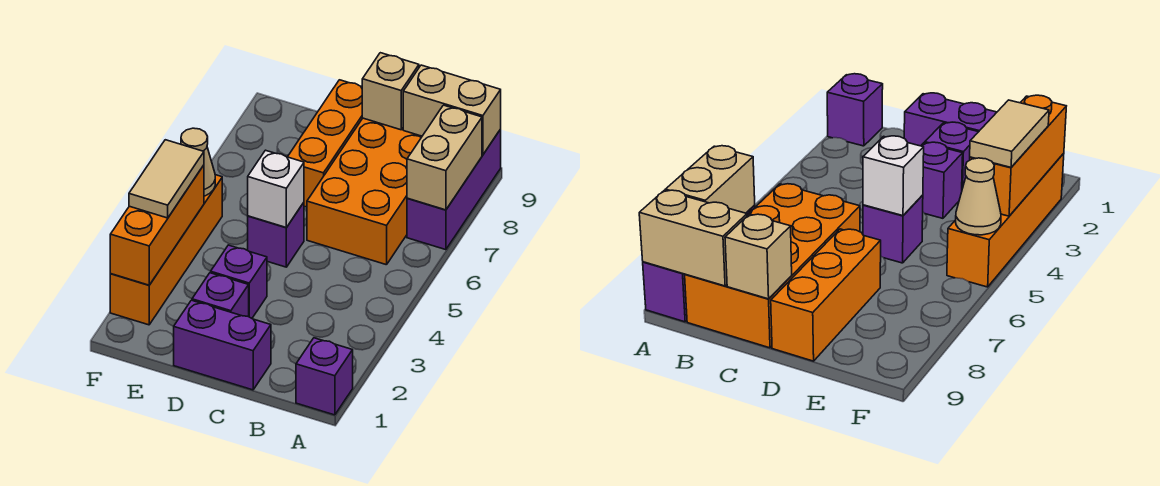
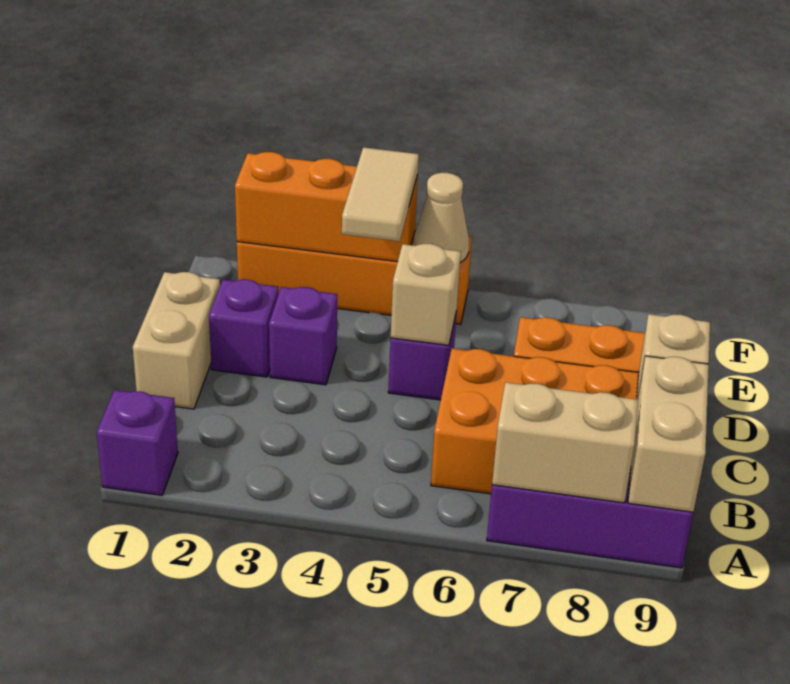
purple 1x2 brick [174,300,271,390] -> tan 1x2 brick [133,272,220,409]
white 1x1 brick [248,150,304,228] -> tan 1x1 brick [391,244,461,345]
tan 1x2 tile [129,140,204,218] -> tan 1x2 tile turned to [342,147,419,241]

